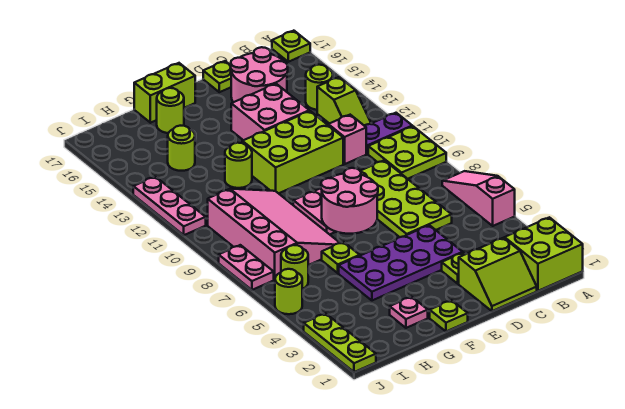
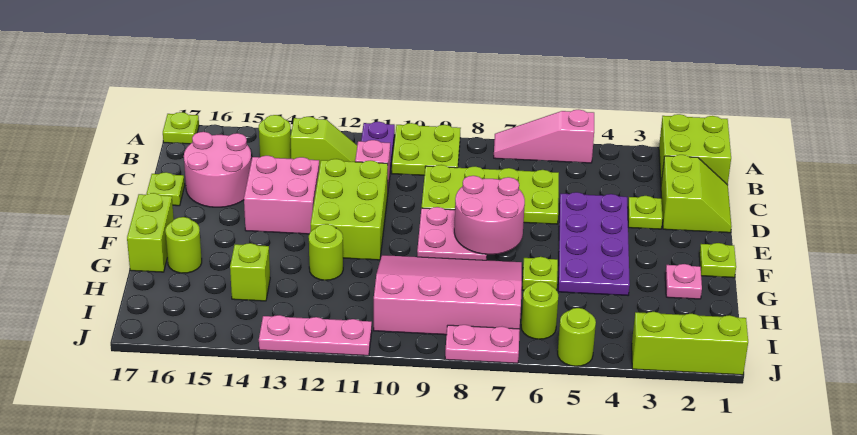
lime 1x1 round brick [168,126,195,171] -> lime 1x1 brick [230,243,270,301]
lime 1x3 plate [304,313,376,372] -> lime 1x3 brick [632,312,748,375]

